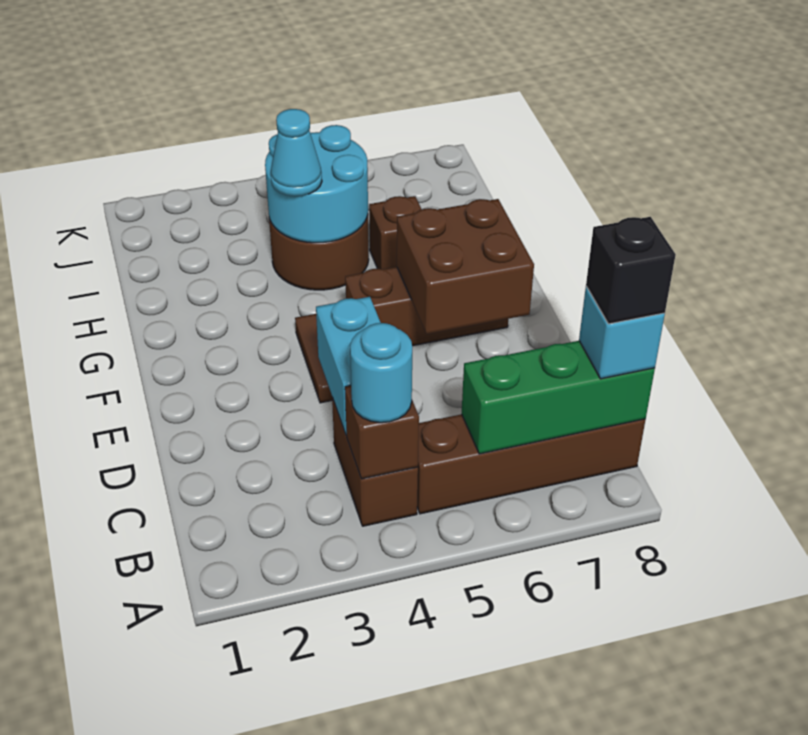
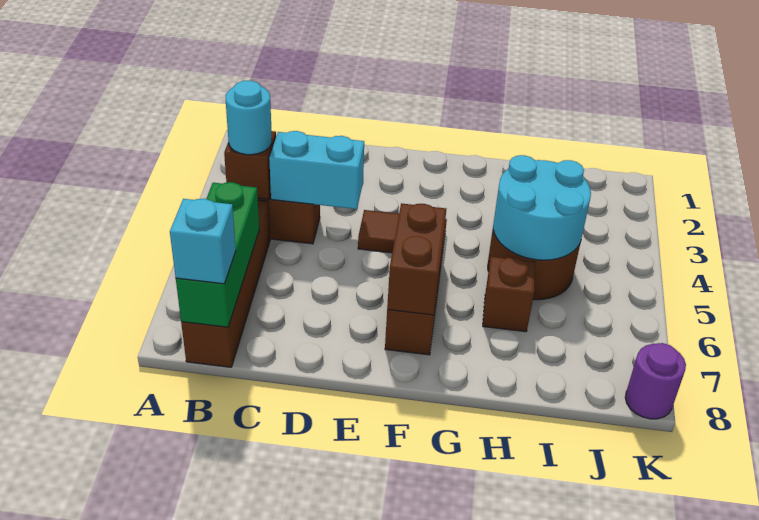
black 1x1 brick [586,217,676,324] -> none
brown 2x2 brick [397,199,534,334] -> brown 1x2 brick [387,203,446,315]
cyan 1x1 cone [271,109,322,196] -> none
none -> purple 1x1 round brick [625,343,686,419]

